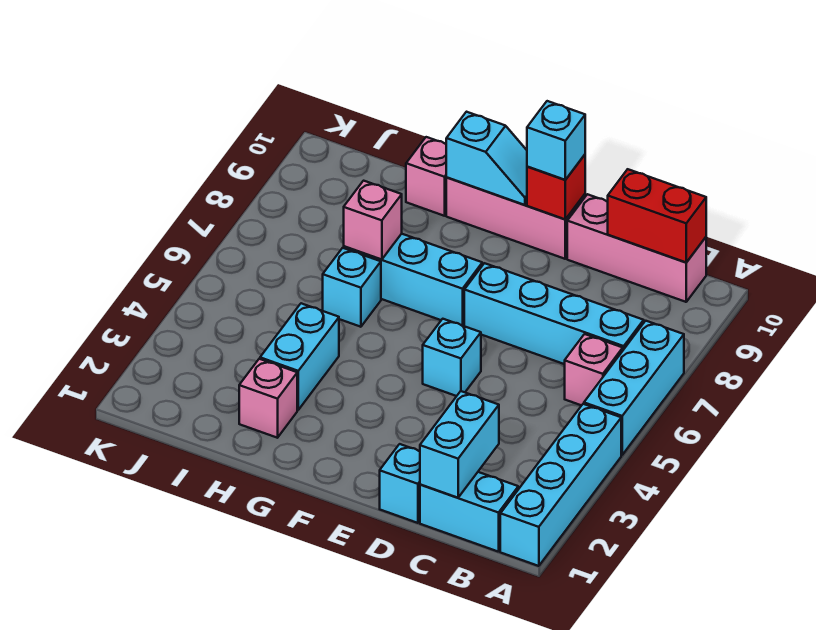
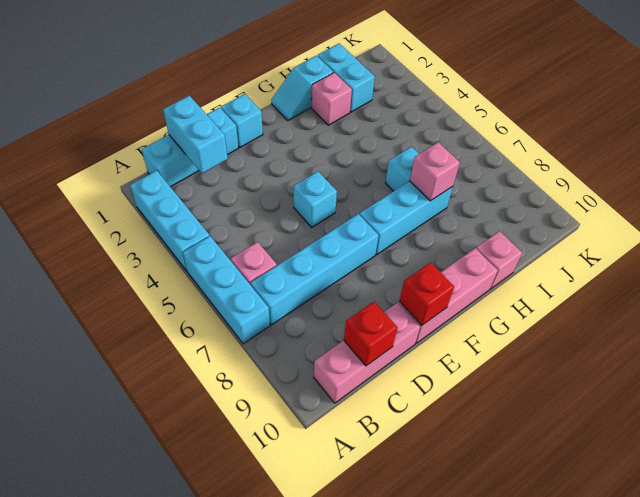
cyan 1x4 brick [500,404,621,566] -> cyan 1x3 brick [130,170,209,271]
red 1x2 brick [608,169,706,262] -> red 1x1 brick [344,302,397,366]
cyan 1x1 brick [527,101,585,180] -> cyan 1x1 brick moved to [221,94,263,147]
cyan 1x2 slope [446,112,527,205] -> cyan 1x2 slope moved to [271,56,333,120]
cyan 1x2 brick [260,303,339,410] -> cyan 1x2 brick moved to [318,43,375,112]

